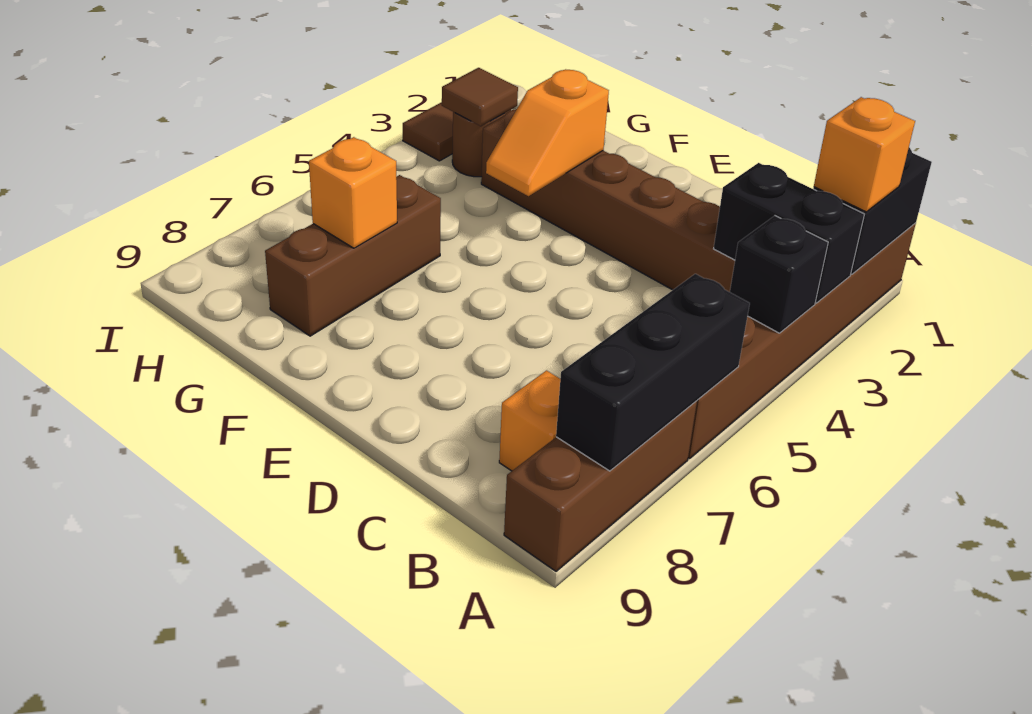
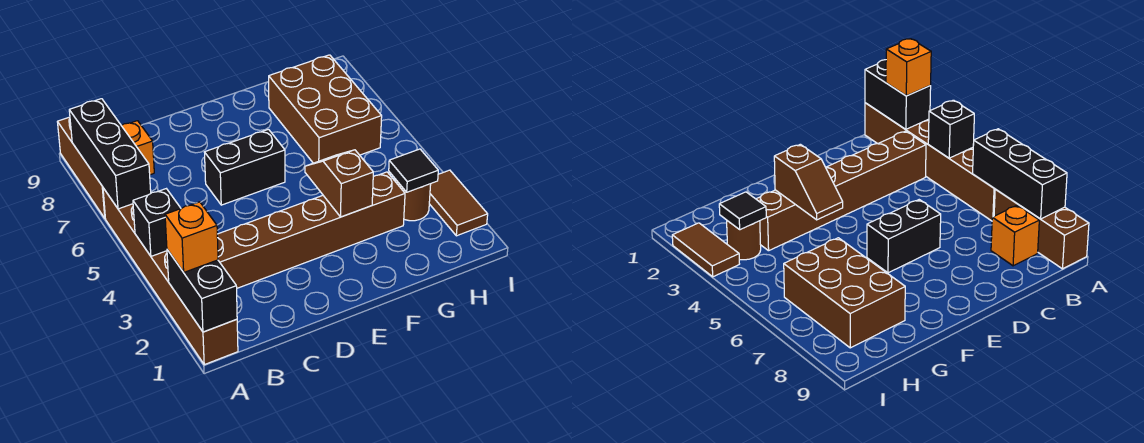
black 1x2 brick [714,163,864,303] -> black 1x2 brick moved to [204,129,285,205]
orange 1x2 slope [486,70,609,196] -> brown 1x2 slope [305,150,373,217]
brown 1x3 brick [265,175,441,336] -> brown 2x3 brick [268,55,382,163]
orange 1x1 brick [309,137,397,248] -> none
brown 1x1 tile [442,68,518,126] -> black 1x1 tile [389,149,438,192]

